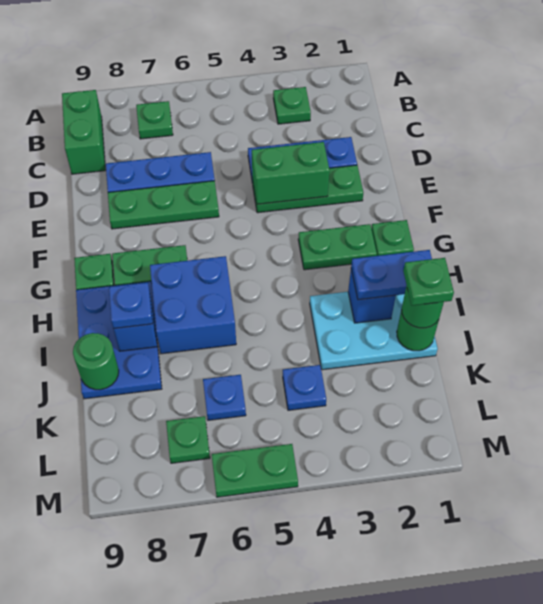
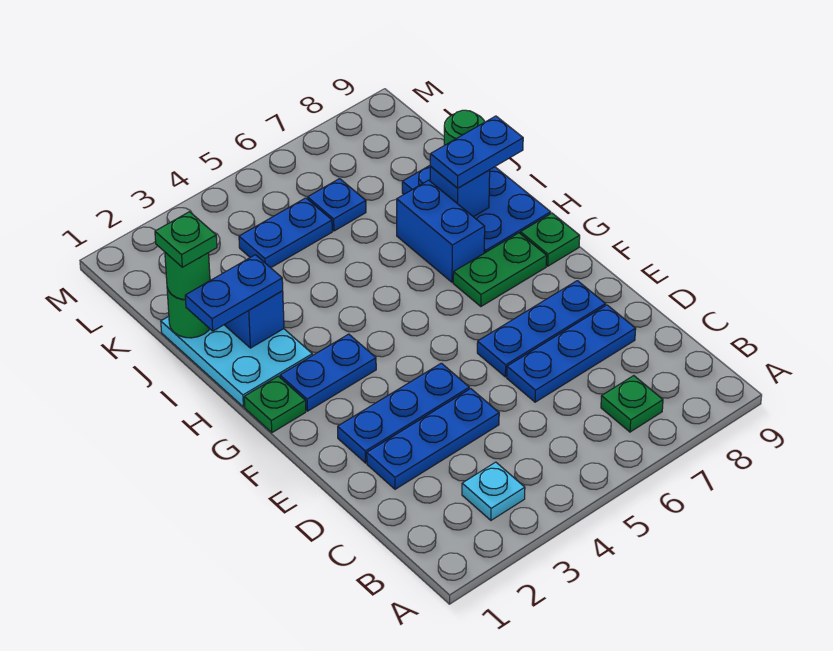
green 1x1 plate [273,87,311,124] -> cyan 1x1 plate [462,462,525,520]
green 1x2 brick [62,90,105,174] -> none
green 1x3 plate [252,165,363,213] -> blue 1x3 plate [338,363,469,463]
green 1x2 brick [252,142,330,204] -> none
green 1x3 plate [108,181,219,229] -> blue 1x3 plate [477,281,606,377]
green 1x2 plate [298,224,377,270] -> blue 1x2 plate [280,334,376,411]
blue 2x2 brick [150,256,236,354] -> blue 1x2 brick [397,180,485,282]
cyan 2x3 plate [310,292,438,370] -> cyan 2x3 plate turned to [161,317,312,407]
blue 1x1 plate [109,282,153,329] -> blue 1x2 plate [430,116,523,188]
blue 1x1 plate [283,365,326,410] -> blue 1x2 plate [239,198,332,268]
green 1x1 plate [166,416,210,463] -> none
green 1x2 plate [212,444,298,497] -> none

